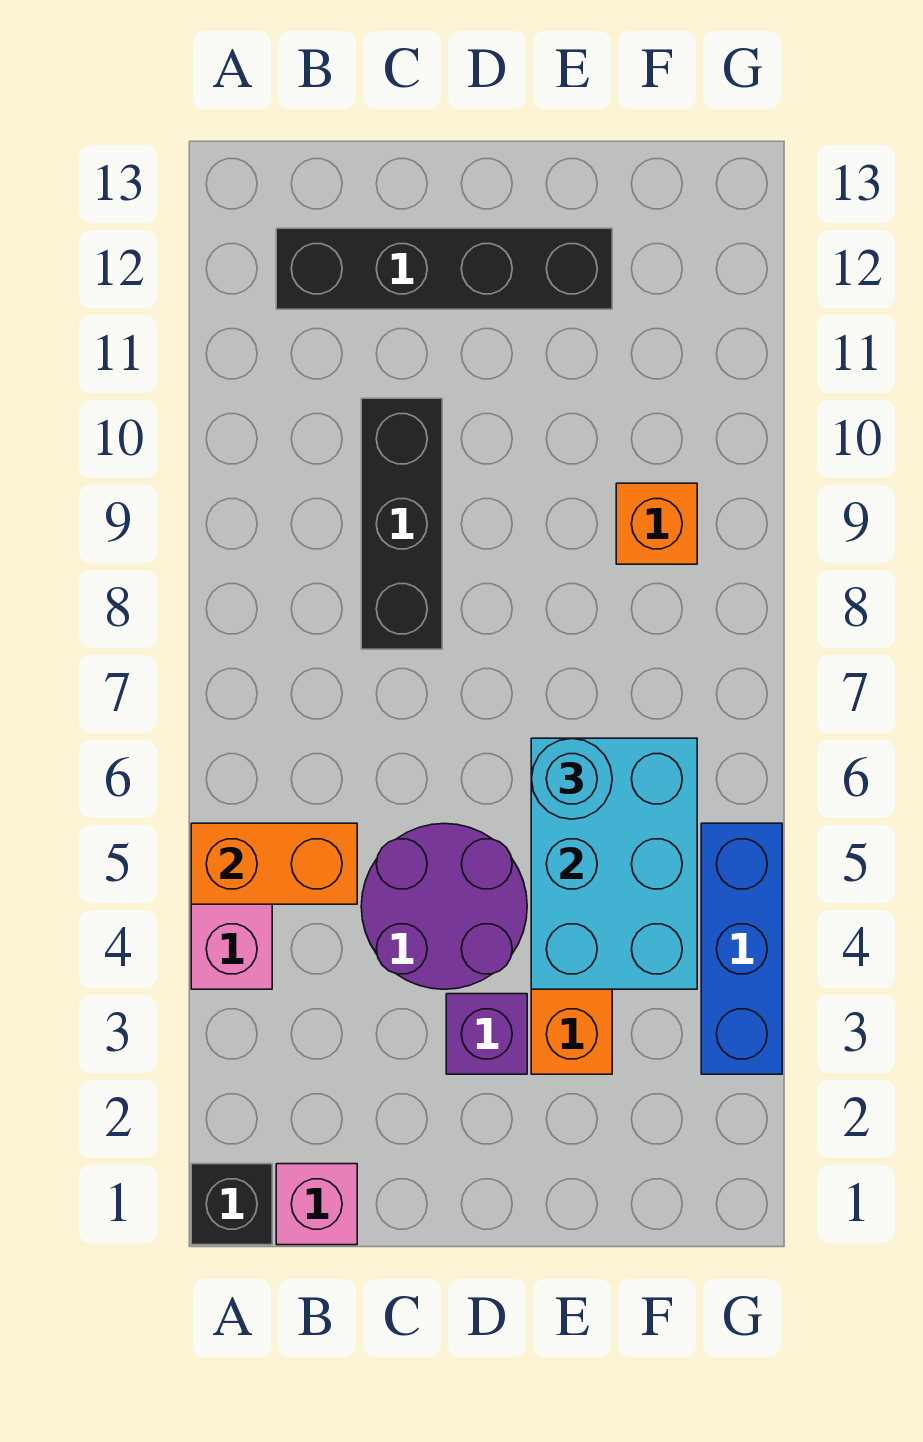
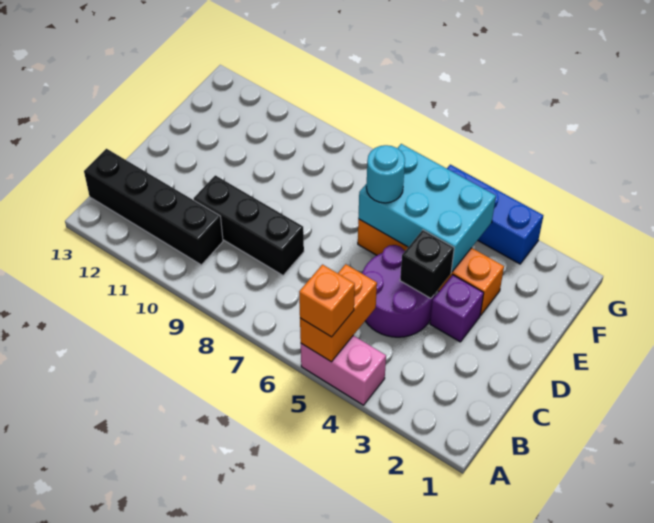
black 1x1 brick [191,1164,272,1245] -> black 1x1 brick moved to [400,230,454,298]
pink 1x1 brick [276,1164,357,1245] -> none
black 1x4 brick [276,228,612,309] -> black 1x4 brick turned to [84,149,223,265]
orange 1x1 brick [616,483,697,564] -> orange 1x1 brick moved to [299,265,355,337]

